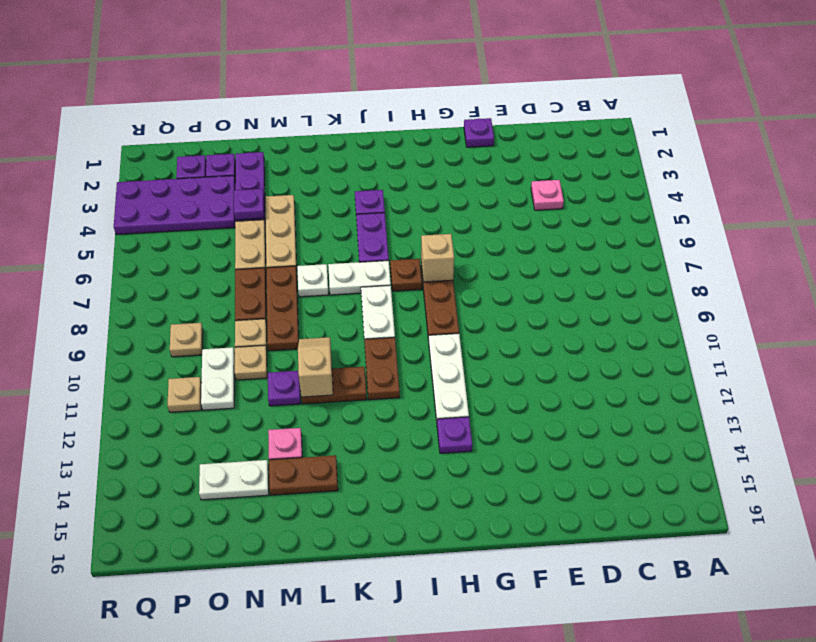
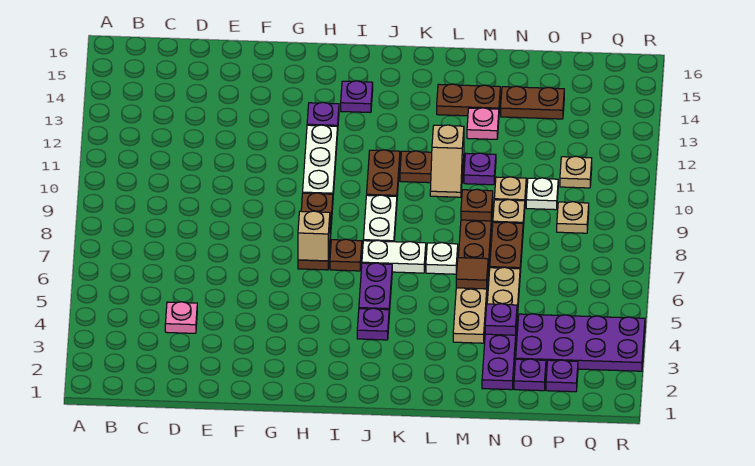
purple 1x1 plate [464,118,494,147] -> purple 1x1 plate moved to [341,81,373,113]
none -> brown 1x1 tile [456,258,488,289]
none -> brown 1x1 plate [461,189,493,221]
white 1x2 plate [199,460,269,500] -> brown 1x2 plate [501,86,564,119]
white 1x2 plate [201,347,235,410] -> white 1x1 plate [526,178,558,210]

